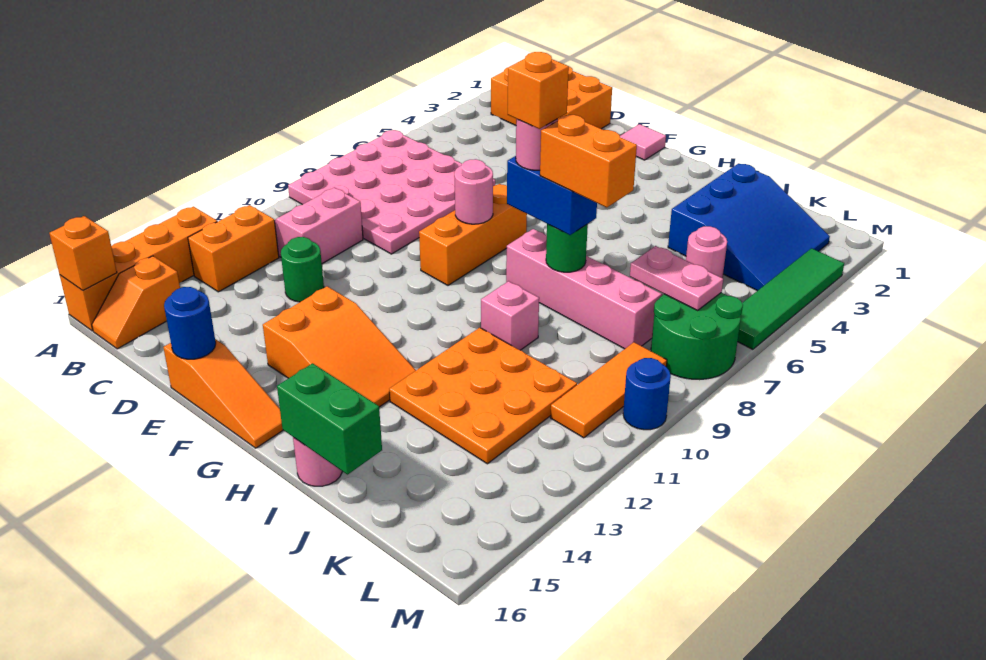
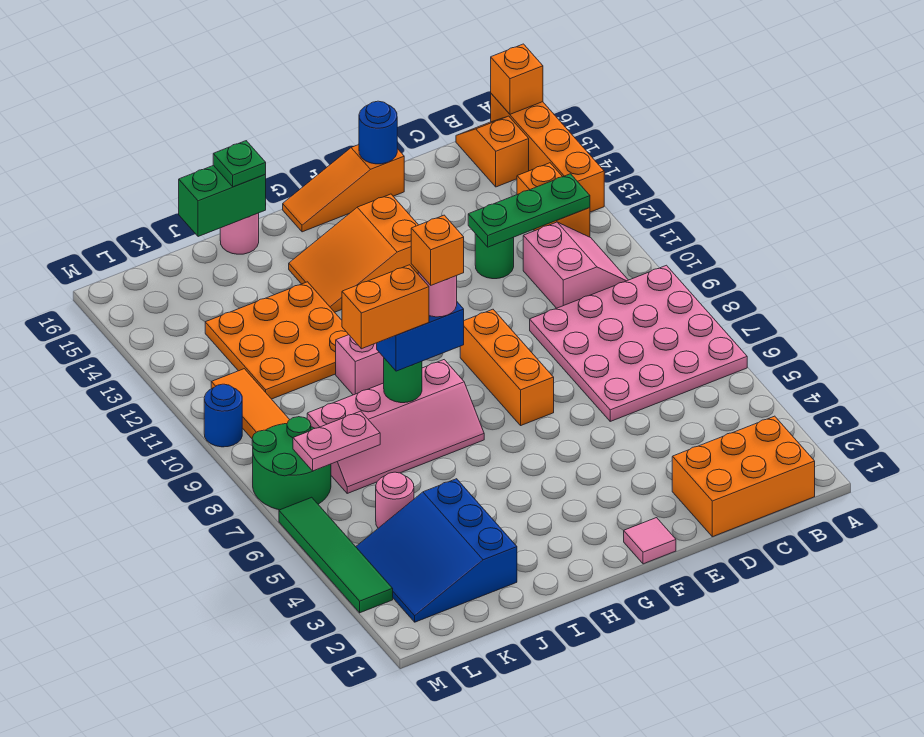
none -> green 1x3 plate [468,174,590,247]
pink 1x1 round brick [454,159,493,224] -> none
none -> green 1x1 plate [213,141,266,187]

